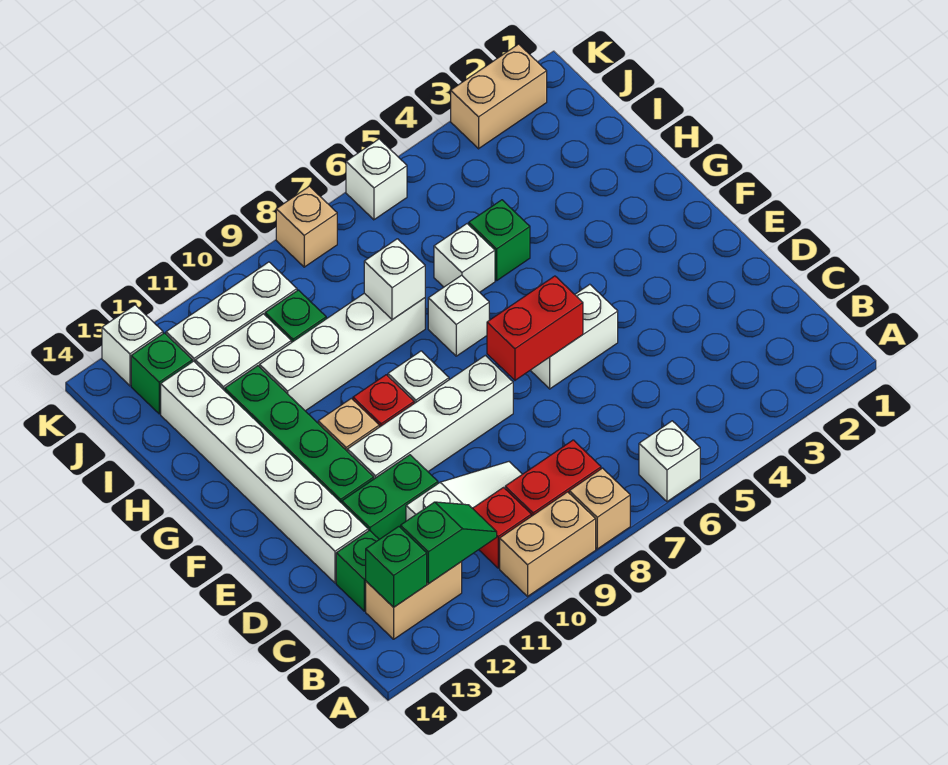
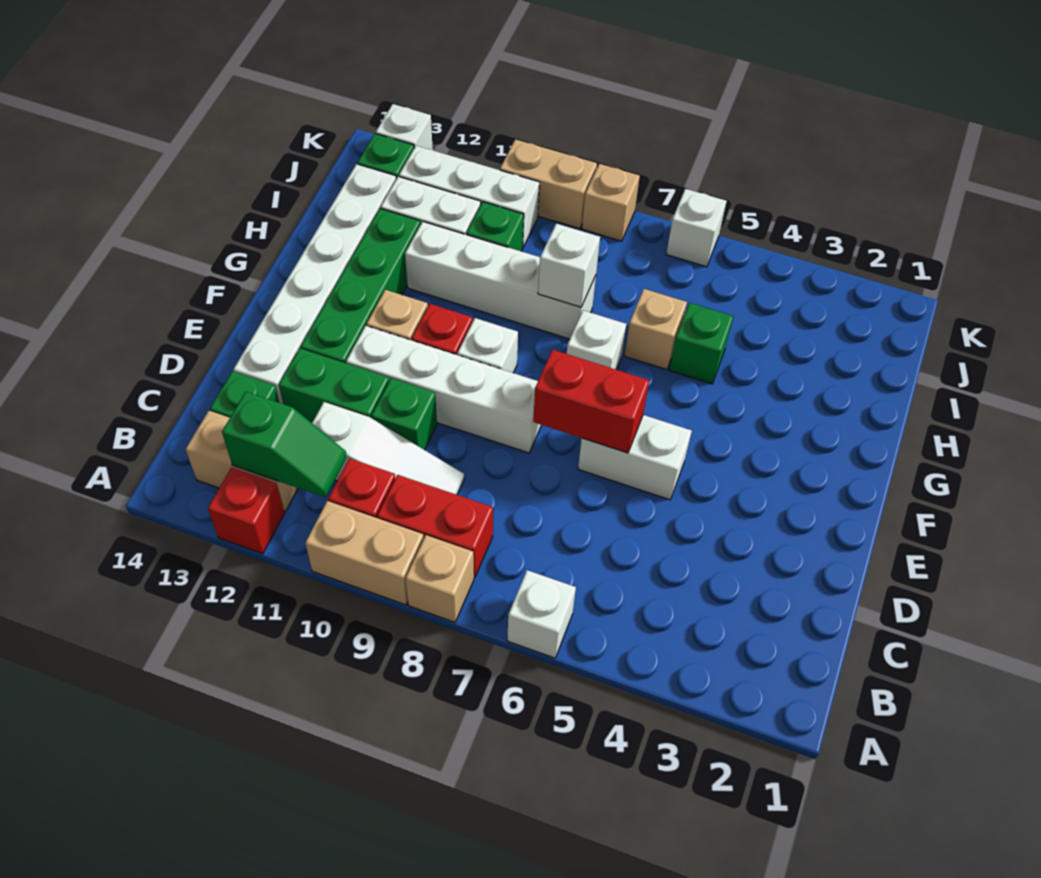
none -> red 1x1 brick [208,468,284,554]
green 1x1 brick [366,527,427,607] -> green 1x1 brick moved to [372,378,437,450]
white 1x1 brick [434,224,495,292] -> tan 1x1 brick [625,289,687,370]
tan 1x2 brick [451,44,547,149] -> tan 1x2 brick moved to [500,139,597,229]

